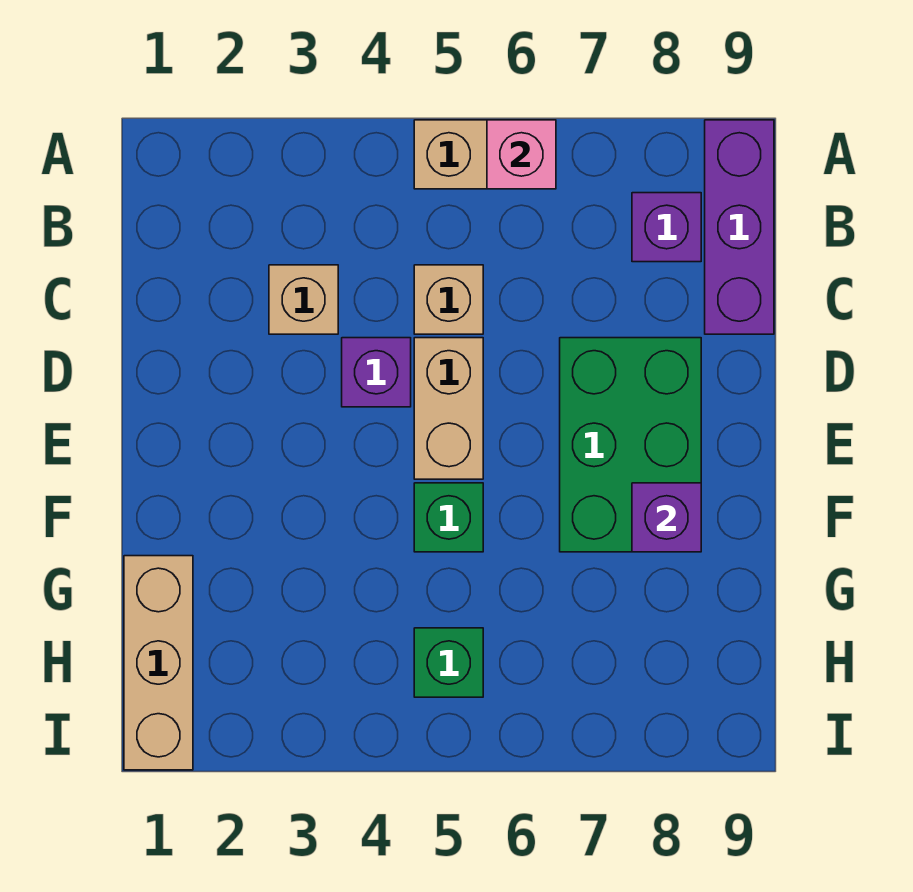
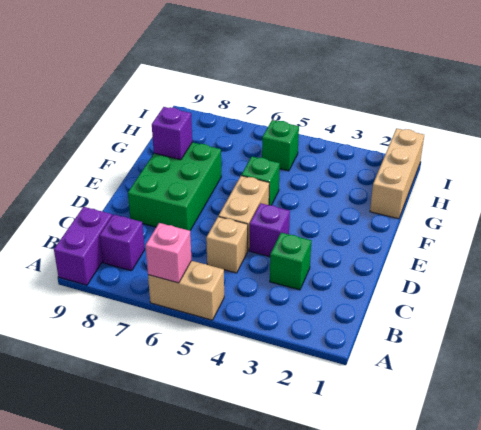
purple 1x3 brick [705,120,774,334] -> purple 1x2 brick [54,207,112,285]
tan 1x1 brick [269,265,338,334] -> green 1x1 brick [270,233,311,290]

